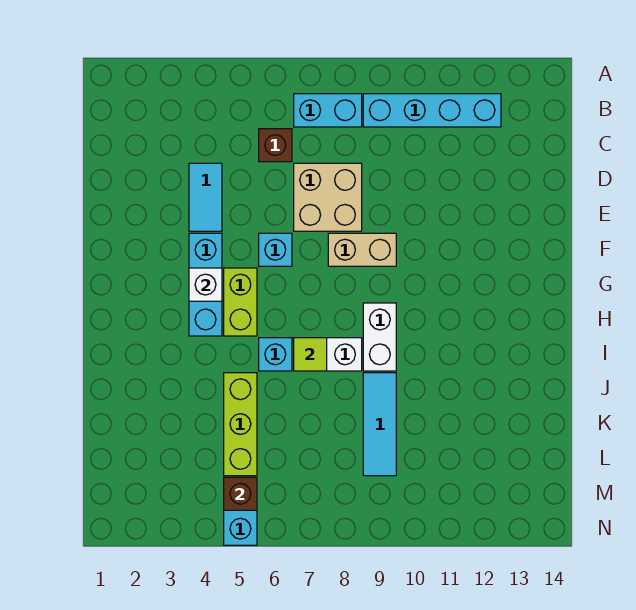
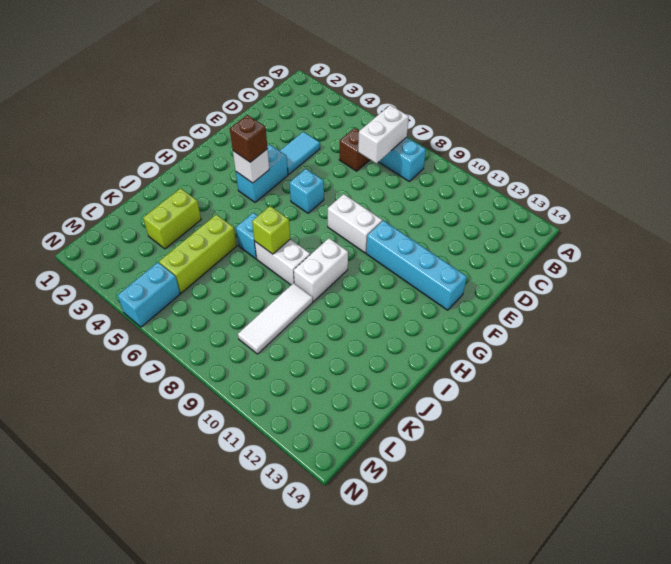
none -> white 1x2 brick [358,105,409,163]
cyan 1x4 brick [363,94,501,127] -> cyan 1x4 brick moved to [366,221,467,310]
tan 2x2 brick [294,163,362,231] -> none
cyan 1x3 brick [189,233,222,336] -> cyan 1x2 brick [236,145,288,202]
tan 1x2 brick [328,233,396,266] -> white 1x2 brick [328,194,382,253]
lime 1x2 brick [224,268,257,336] -> lime 1x2 brick moved to [143,188,201,249]
lime 1x1 tile [294,338,327,371] -> lime 1x1 brick [252,206,290,254]
cyan 1x3 tile [363,373,396,476] -> white 1x3 tile [238,283,313,354]
brown 1x1 brick [224,477,257,510] -> brown 1x1 brick moved to [230,115,268,162]

